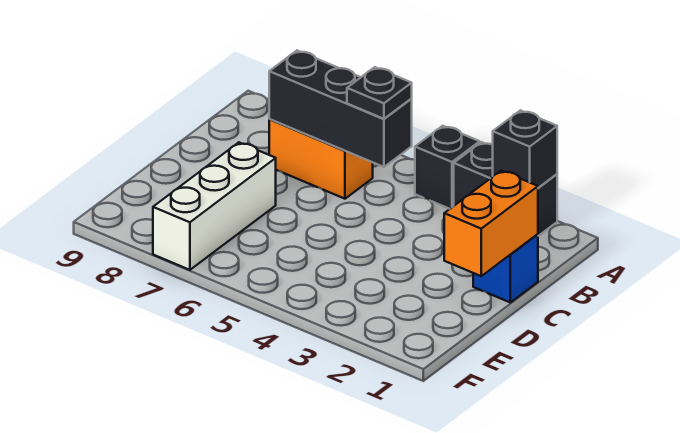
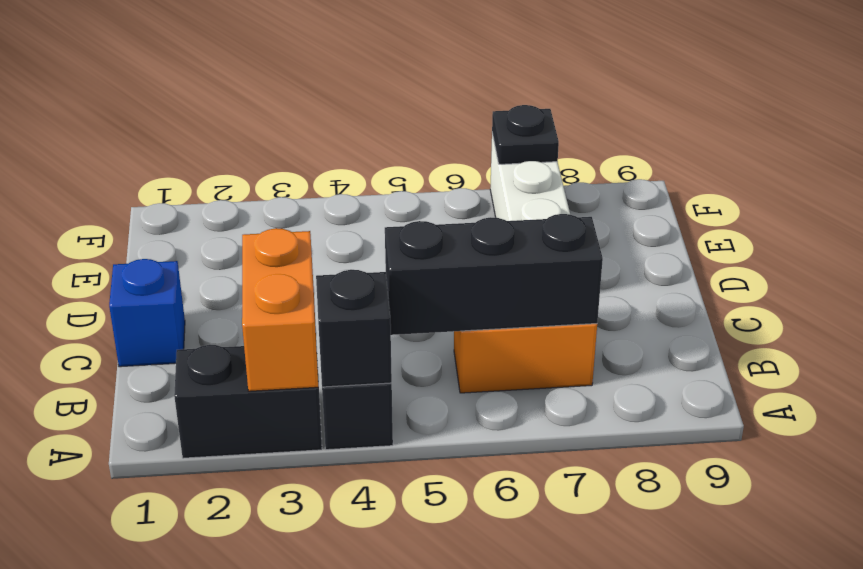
black 1x1 brick [493,110,557,188] -> black 1x1 brick moved to [316,270,392,387]
black 1x1 plate [347,67,412,119] -> black 1x1 plate moved to [492,105,559,164]
orange 1x2 brick [444,171,538,276] -> orange 1x2 brick moved to [242,228,318,391]

